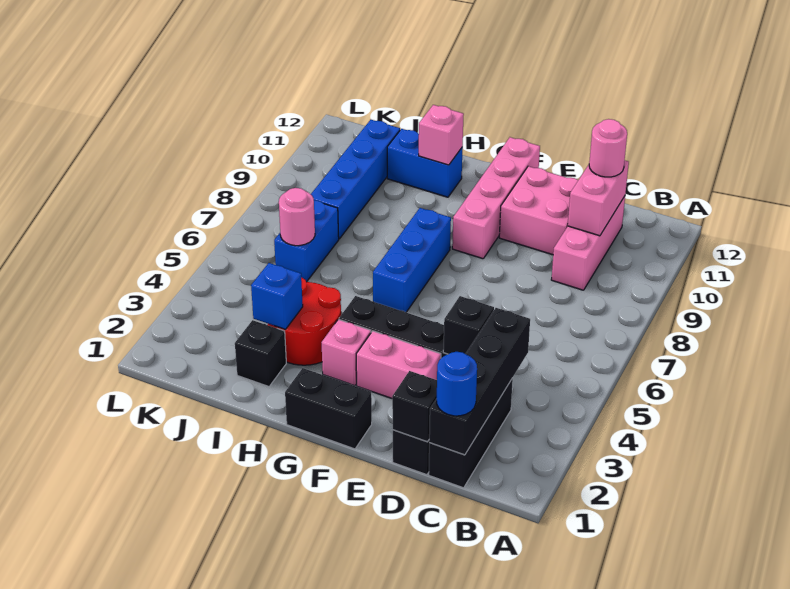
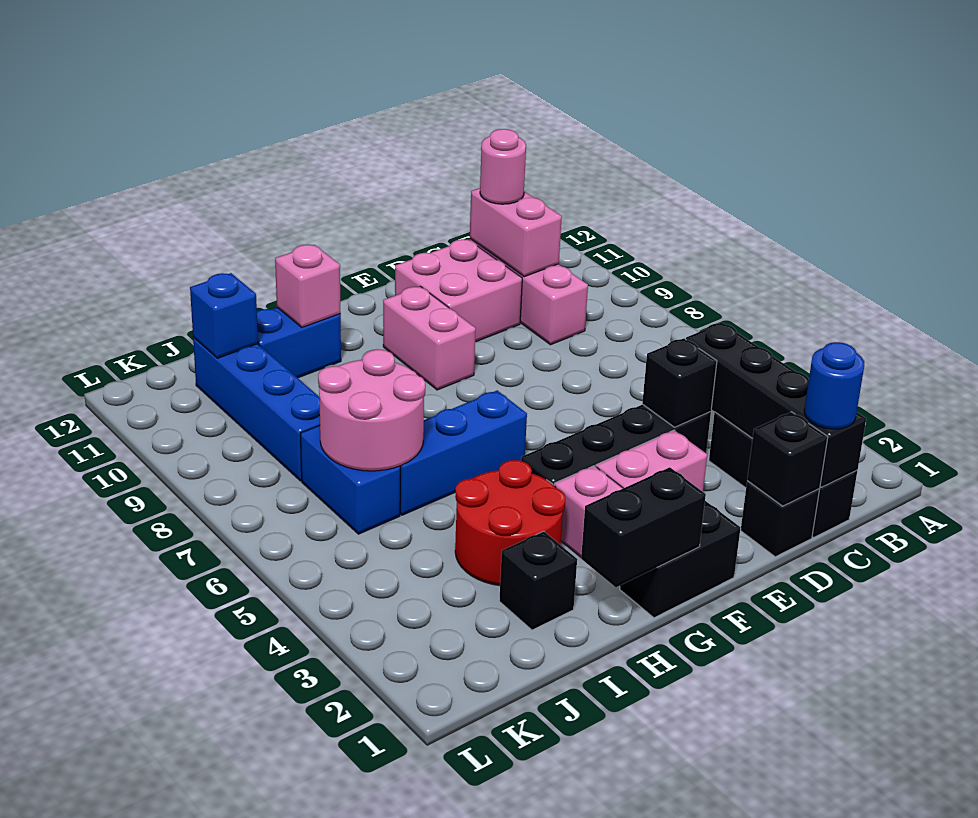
pink 1x4 brick [452,137,540,259] -> pink 1x2 brick [383,286,476,390]
none -> black 1x2 brick [581,467,706,587]
blue 1x3 brick [373,208,451,312] -> blue 1x3 brick turned to [400,390,527,515]
blue 1x1 brick [251,263,303,330] -> blue 1x1 brick moved to [190,273,258,358]
pink 1x1 round brick [279,188,315,246] -> pink 2x2 round brick [318,349,425,471]

